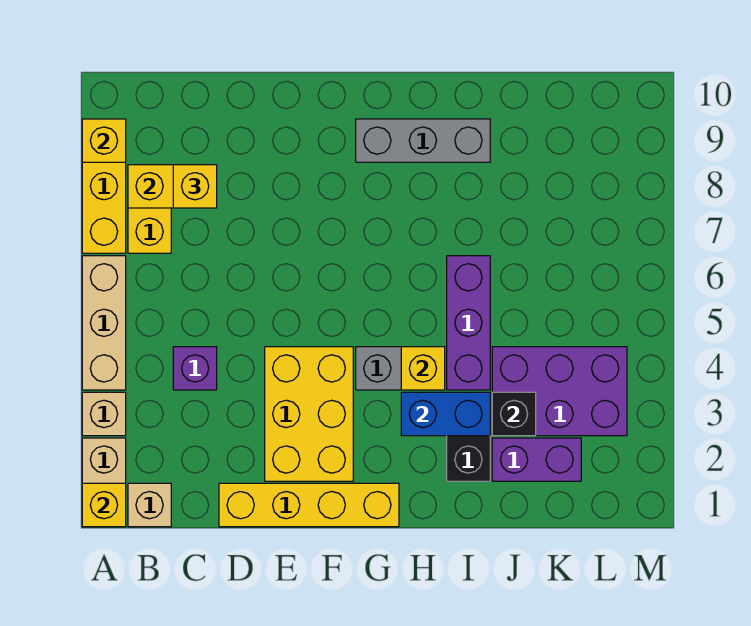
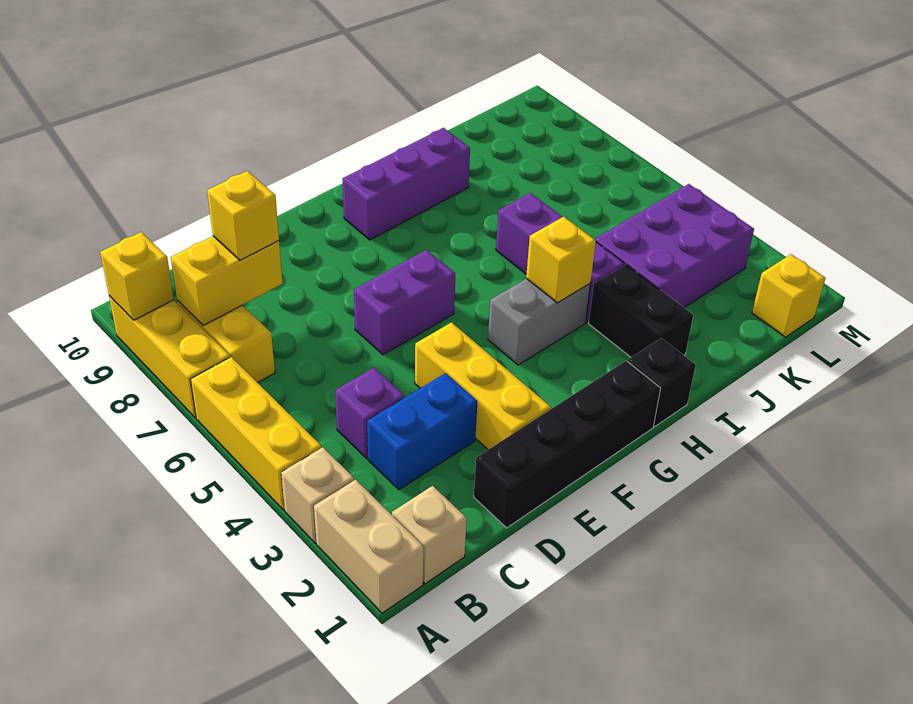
yellow 1x1 brick [82,483,126,527] -> yellow 1x1 brick moved to [752,254,825,337]
tan 1x3 brick [82,256,126,390] -> yellow 1x3 brick [190,357,321,510]
yellow 1x4 brick [219,483,399,527] -> black 1x4 brick [474,361,661,528]
yellow 2x3 brick [265,347,353,481] -> yellow 1x3 brick [415,322,551,449]
grey 1x3 brick [356,119,490,162] -> purple 1x3 brick [343,128,470,240]
blue 1x2 brick [401,392,490,436] -> blue 1x2 brick moved to [367,373,478,490]
purple 1x2 brick [492,438,581,481] -> purple 1x2 brick moved to [354,250,455,355]
black 1x1 brick [492,392,536,436] -> black 1x1 brick moved to [627,338,696,427]

